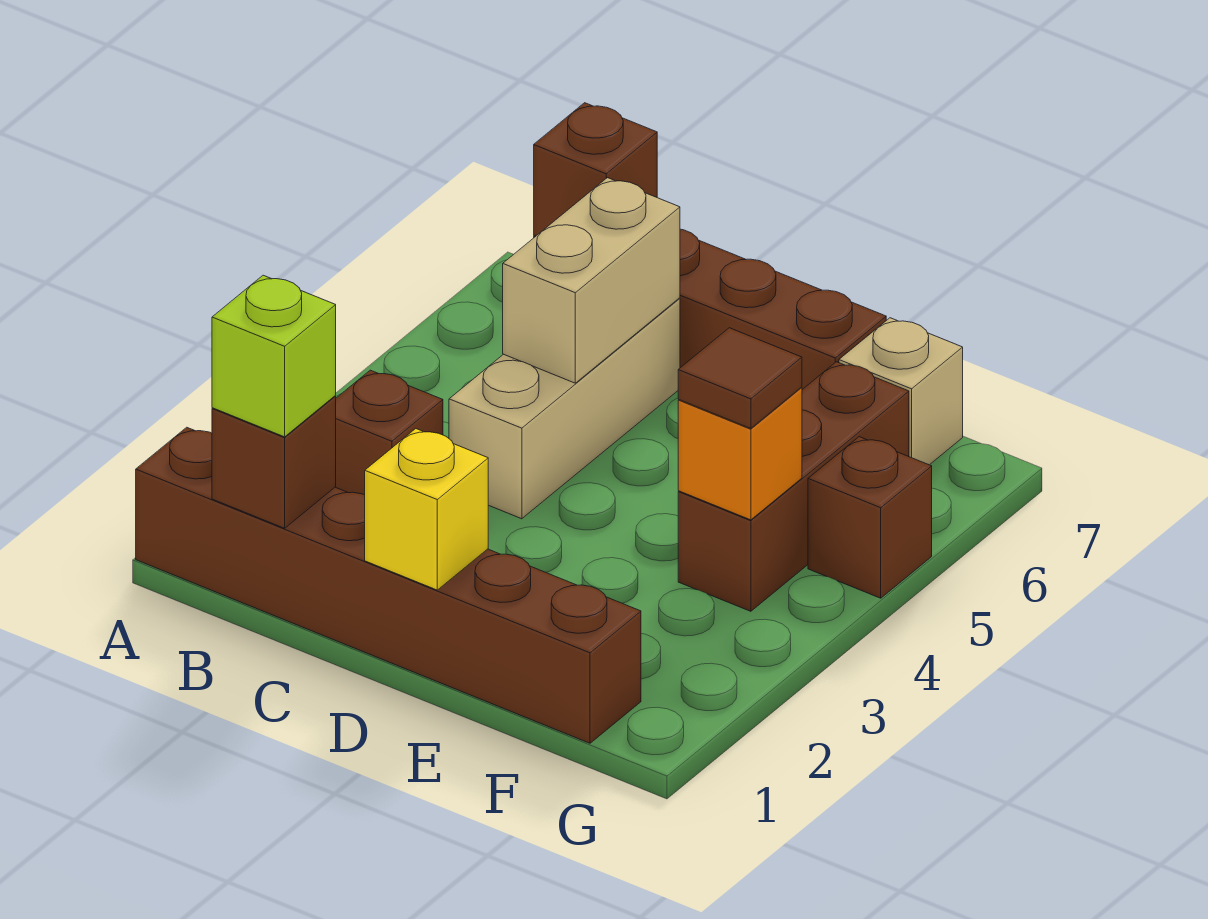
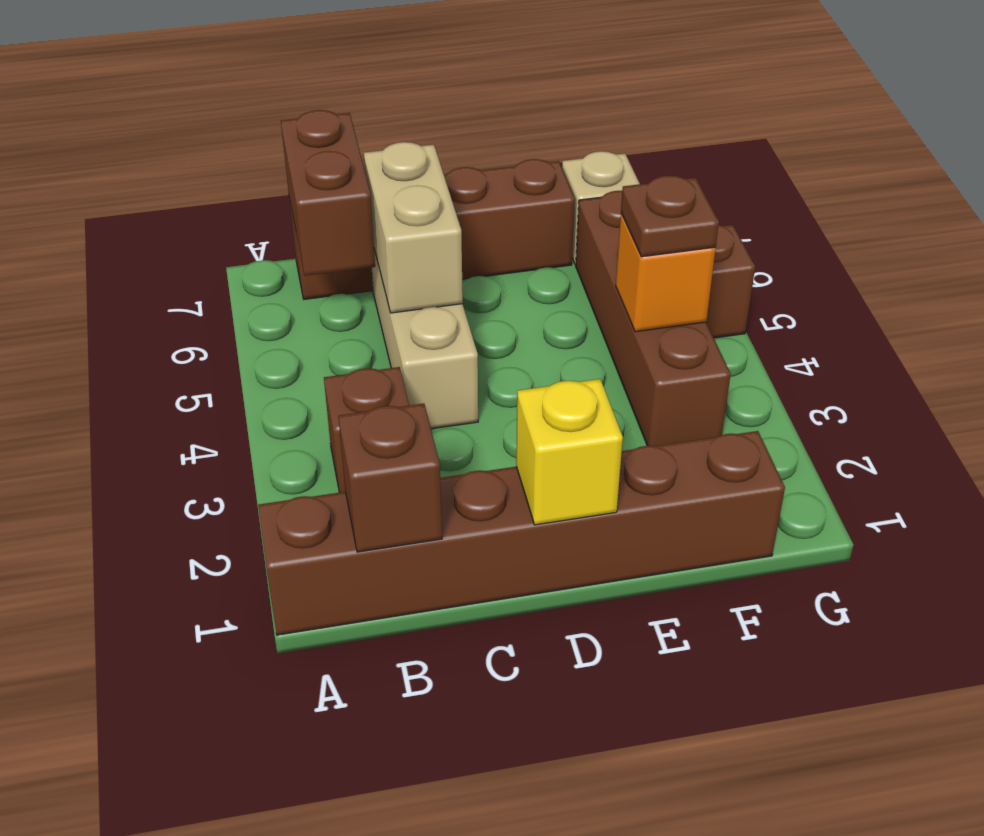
lime 1x1 brick [212,275,336,437] -> none
brown 1x1 brick [534,103,657,236] -> brown 1x2 brick [281,110,375,276]
brown 1x3 brick [678,362,909,611] -> brown 1x4 brick [576,191,731,446]
brown 1x1 tile [678,328,802,428] -> brown 1x1 plate [621,175,719,257]

